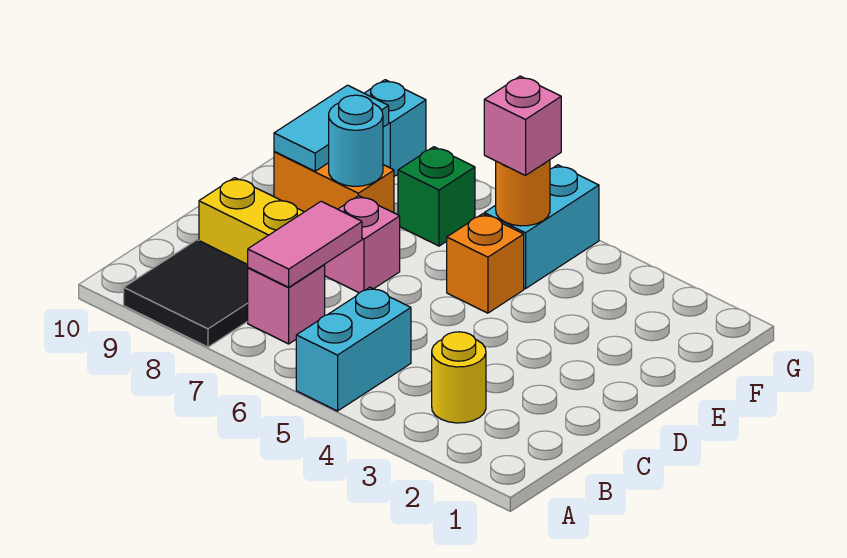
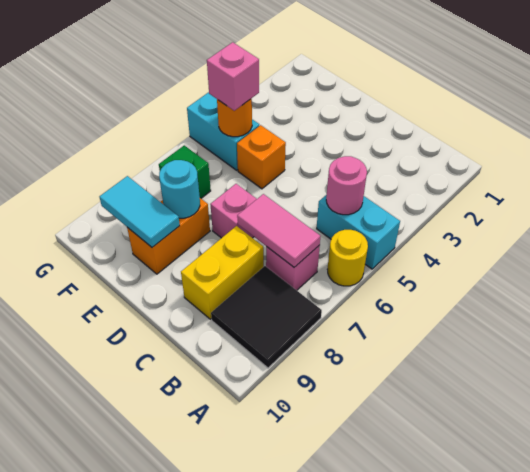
yellow 1x1 round brick [432,332,486,423] -> yellow 1x1 round brick moved to [327,230,368,286]
none -> pink 1x1 round brick [326,156,367,215]
cyan 1x1 brick [364,80,426,176] -> none

